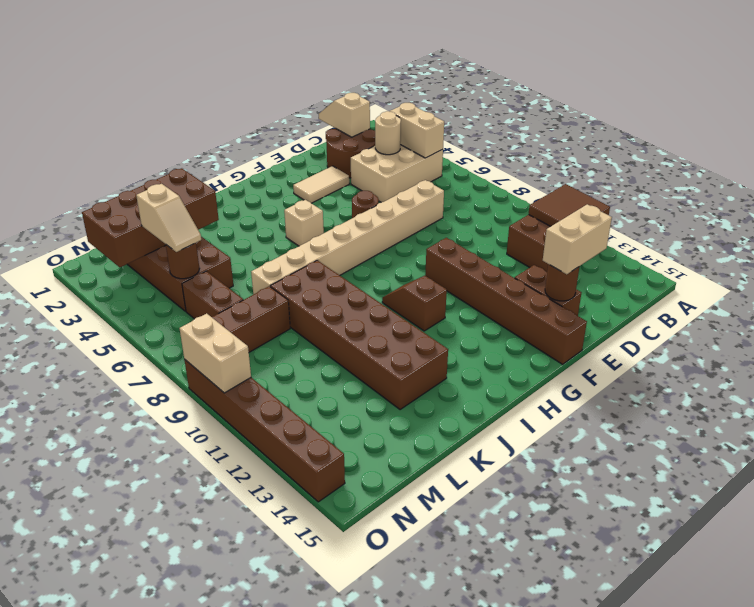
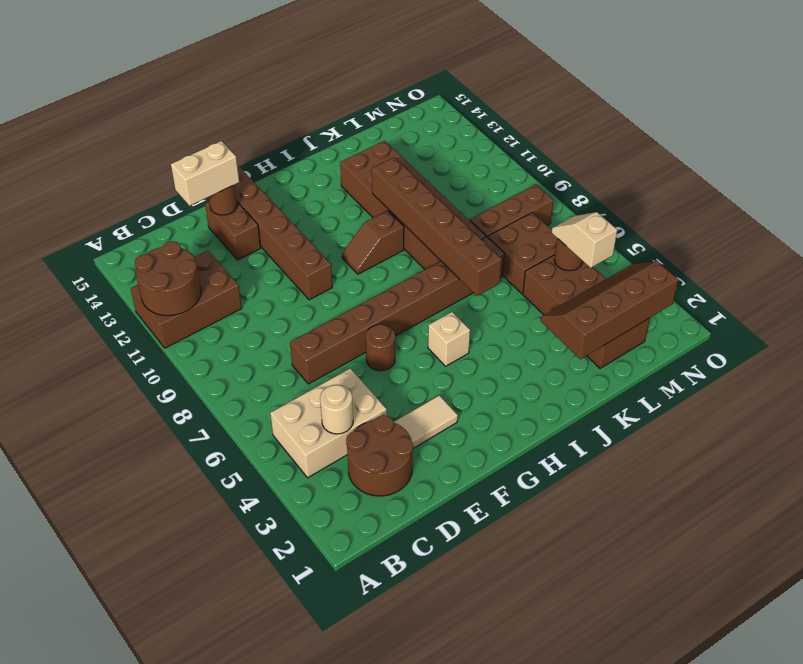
brown 2x2 tile [529,184,610,226] -> brown 2x2 round brick [135,241,201,316]
tan 1x2 brick [390,103,444,158] -> none
tan 1x2 slope [319,93,370,137] -> none
tan 1x8 brick [251,180,444,294] -> brown 1x8 brick [290,237,504,384]
brown 1x2 slope [382,276,447,331] -> brown 1x2 slope turned to [342,211,404,274]
brown 2x4 brick [82,168,219,267] -> brown 2x4 slope [541,261,678,359]
brown 1x2 brick [182,271,243,319] -> brown 2x2 brick [488,212,557,294]
brown 1x6 brick [184,359,345,502] -> brown 1x6 brick moved to [372,158,502,296]
tan 1x2 brick [179,313,251,393] -> none

